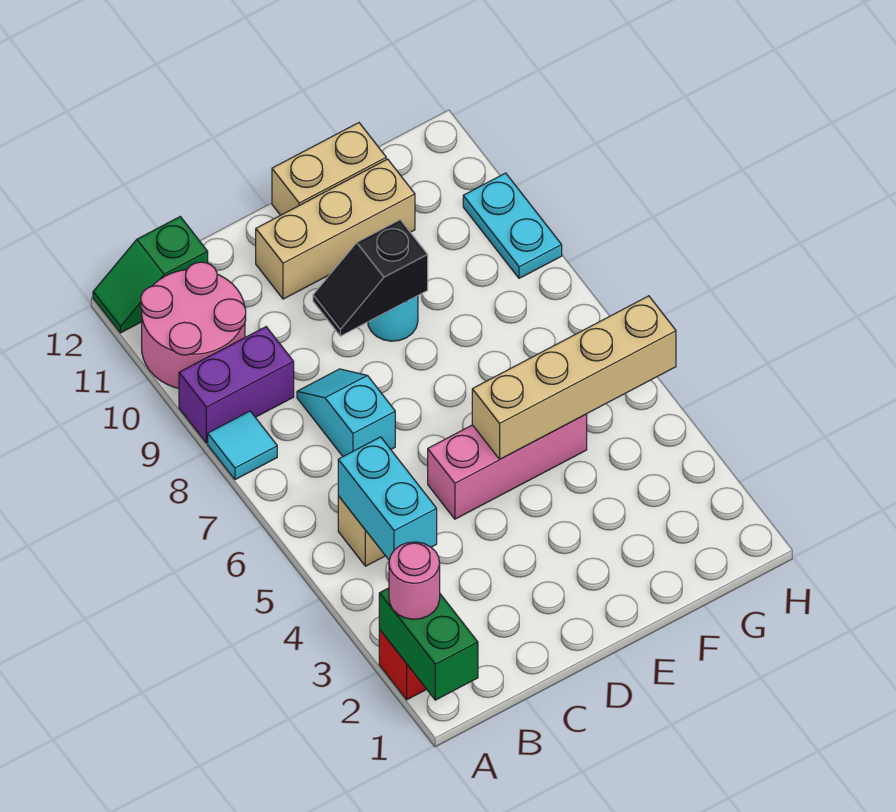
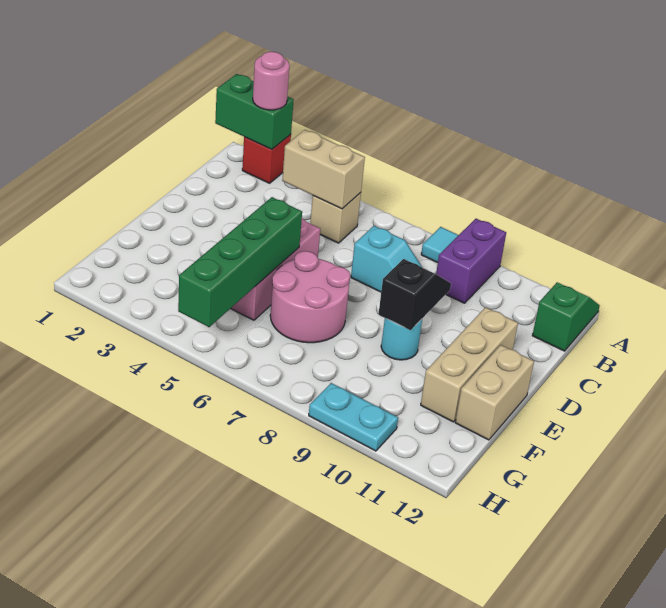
pink 2x2 round brick [141,262,246,388] -> pink 2x2 round brick moved to [270,251,350,343]
cyan 1x2 brick [338,437,437,560] -> tan 1x2 brick [282,130,365,209]
tan 1x4 brick [472,296,676,459] -> green 1x4 brick [178,197,302,327]

